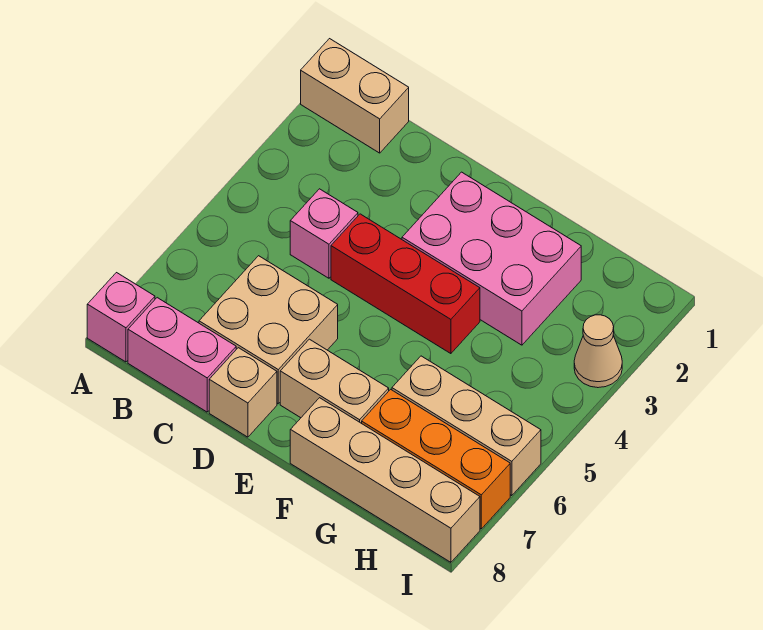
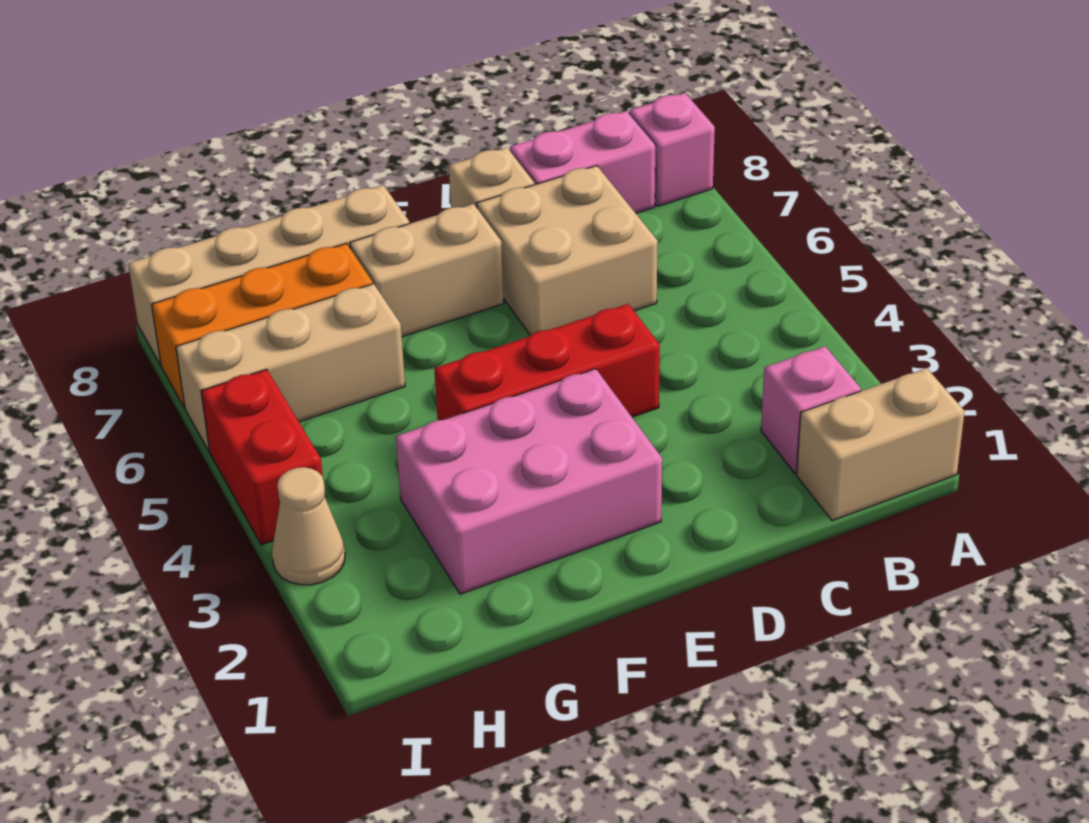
pink 1x1 brick [290,189,358,278] -> pink 1x1 brick moved to [761,346,861,474]
none -> red 1x2 brick [201,369,323,545]

